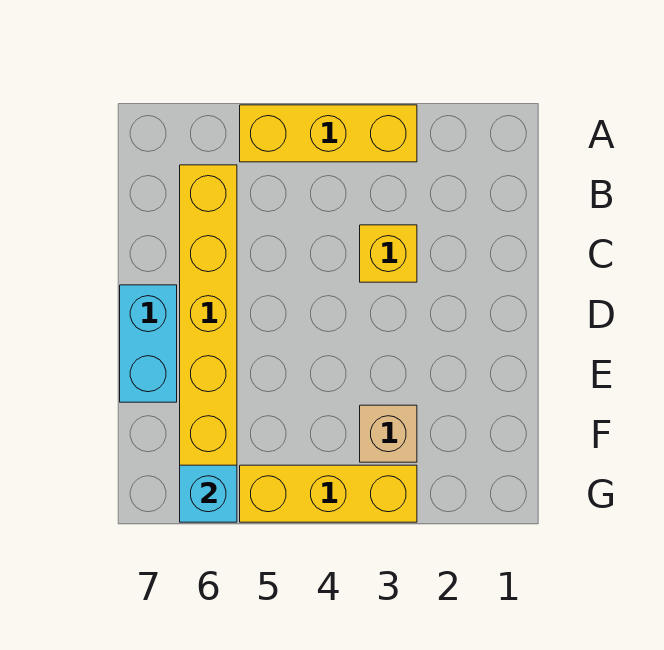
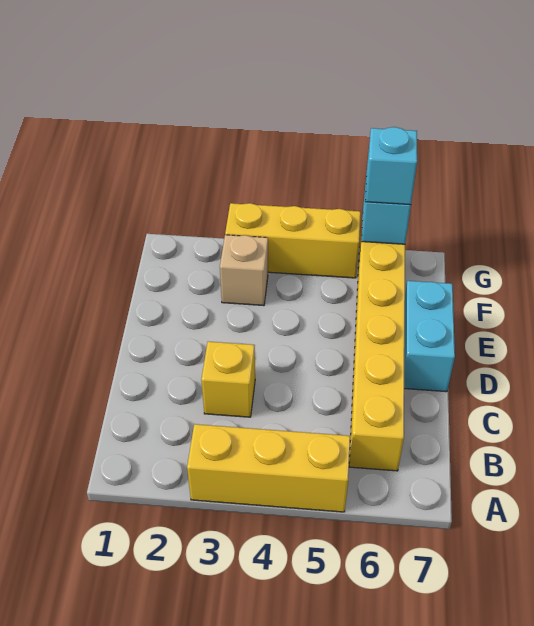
none -> cyan 1x1 brick [365,127,417,205]

